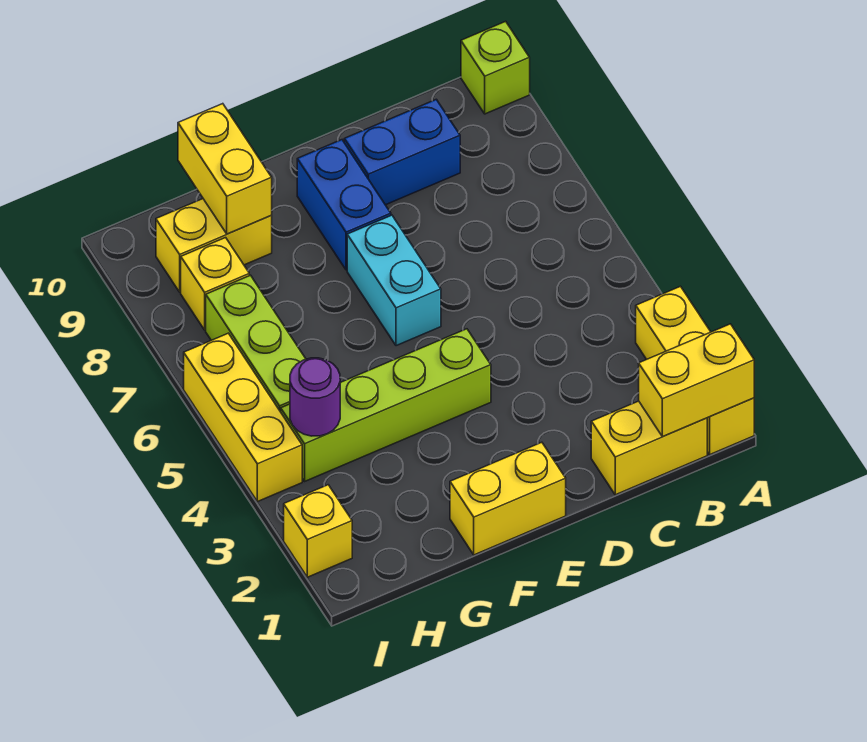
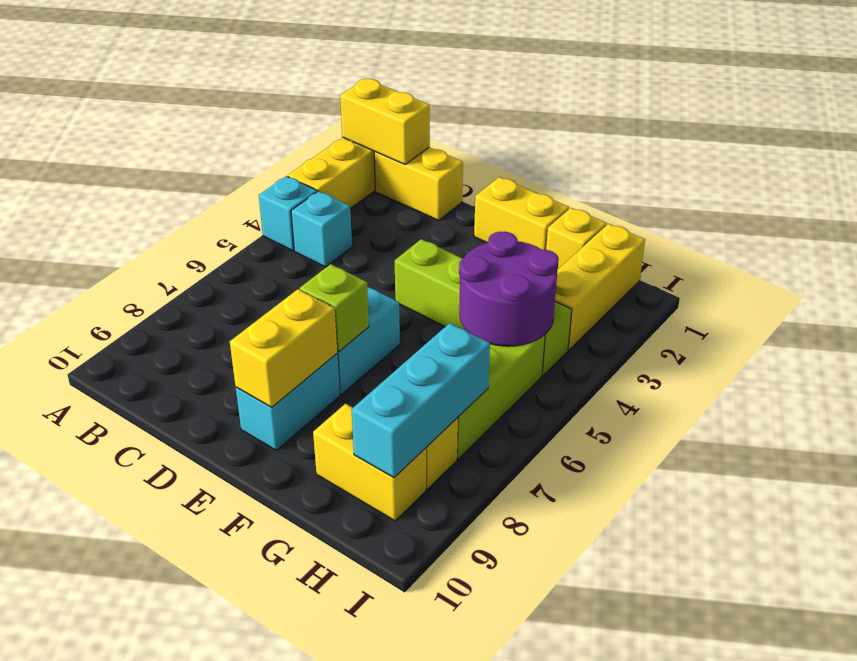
none -> cyan 1x1 brick [259,176,317,251]
lime 1x1 brick [461,21,530,114] -> lime 1x1 brick moved to [300,264,369,352]
none -> cyan 1x1 brick [291,191,352,267]
blue 1x2 brick [344,99,460,205] -> none
blue 1x2 brick [297,140,391,270] -> cyan 1x2 brick [236,354,340,450]
yellow 1x2 brick [178,104,272,234] -> yellow 1x2 brick moved to [230,289,337,407]
purple 1x1 round brick [290,358,340,436] -> purple 2x2 round brick [459,232,559,346]
none -> cyan 1x3 brick [352,323,490,478]
yellow 1x1 brick [284,485,352,577] -> yellow 1x1 brick moved to [546,208,607,269]
yellow 1x3 brick [184,333,302,502] -> yellow 1x3 brick moved to [555,224,645,350]

